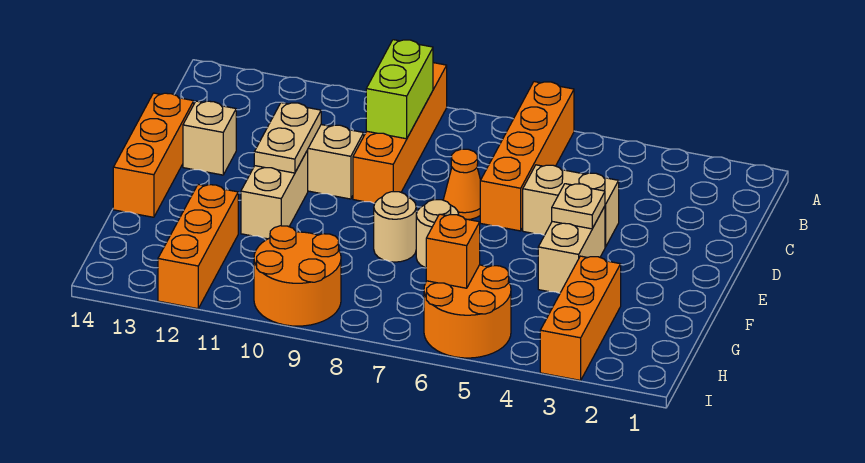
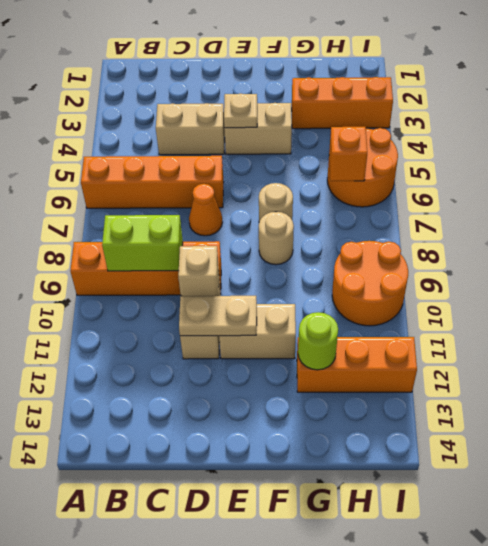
tan 1x2 brick [523,165,619,247] -> tan 1x2 brick turned to [156,103,225,155]
tan 1x1 brick [183,101,236,175] -> tan 1x1 brick moved to [178,246,219,296]
orange 1x3 brick [113,93,194,217] -> none
none -> lime 1x1 round brick [298,312,338,370]

